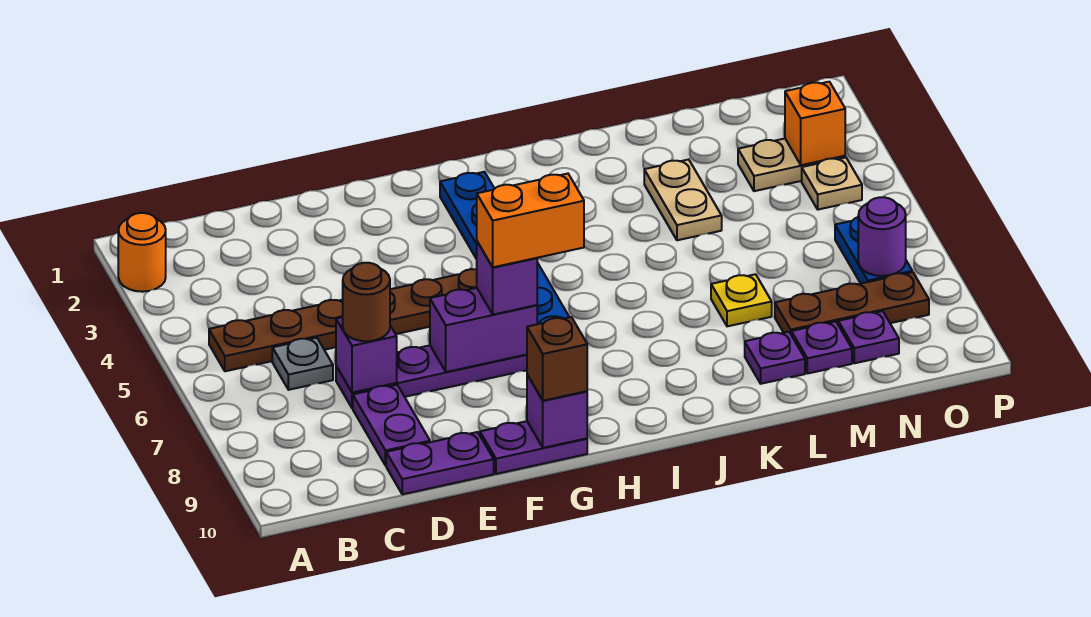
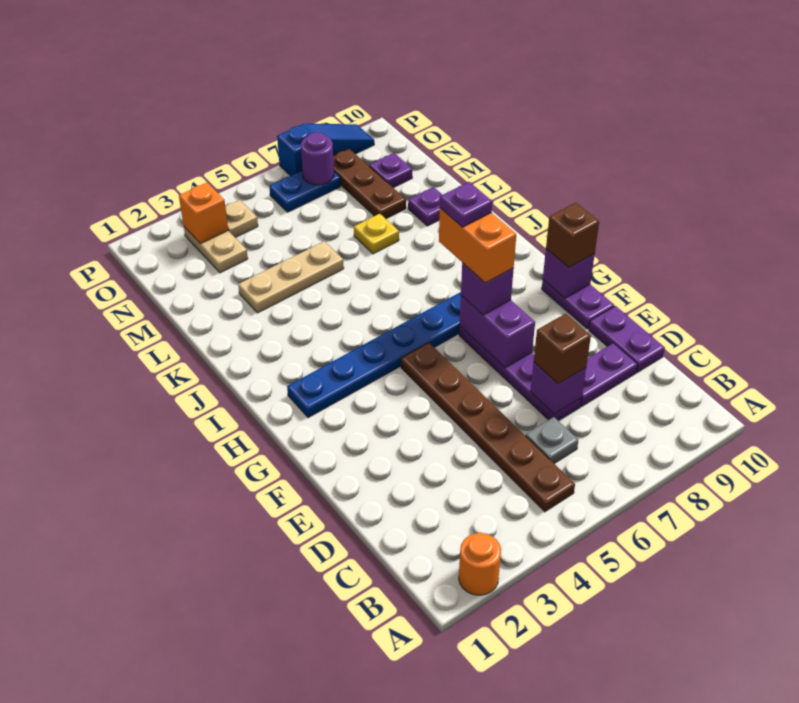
brown 1x1 round brick [343,263,390,341] -> brown 1x1 brick [534,314,591,384]
tan 1x2 plate [644,160,722,240] -> tan 1x3 plate [238,241,344,313]
purple 1x1 plate [791,321,852,374] -> purple 1x1 plate moved to [440,182,492,227]
none -> blue 1x3 slope [277,124,374,176]

